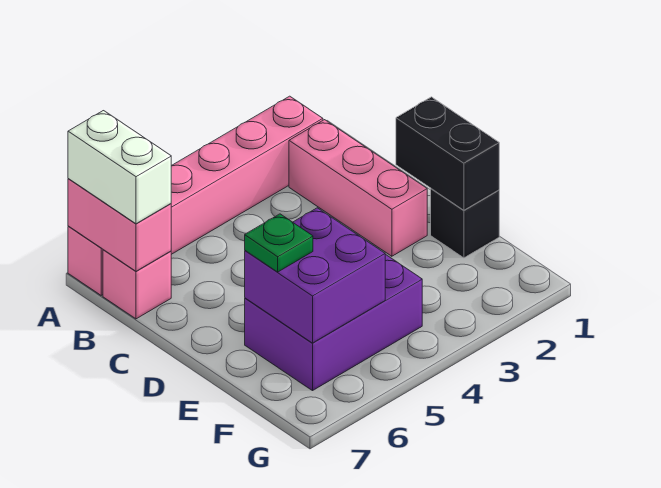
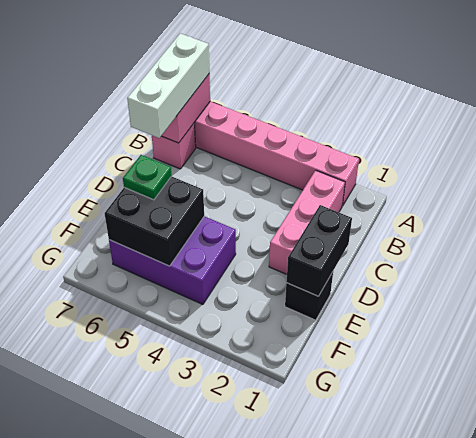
white 1x2 brick [68,111,171,224] -> white 1x3 brick [127,33,209,138]
purple 2x2 brick [245,208,385,343] -> black 2x2 brick [104,176,204,266]

